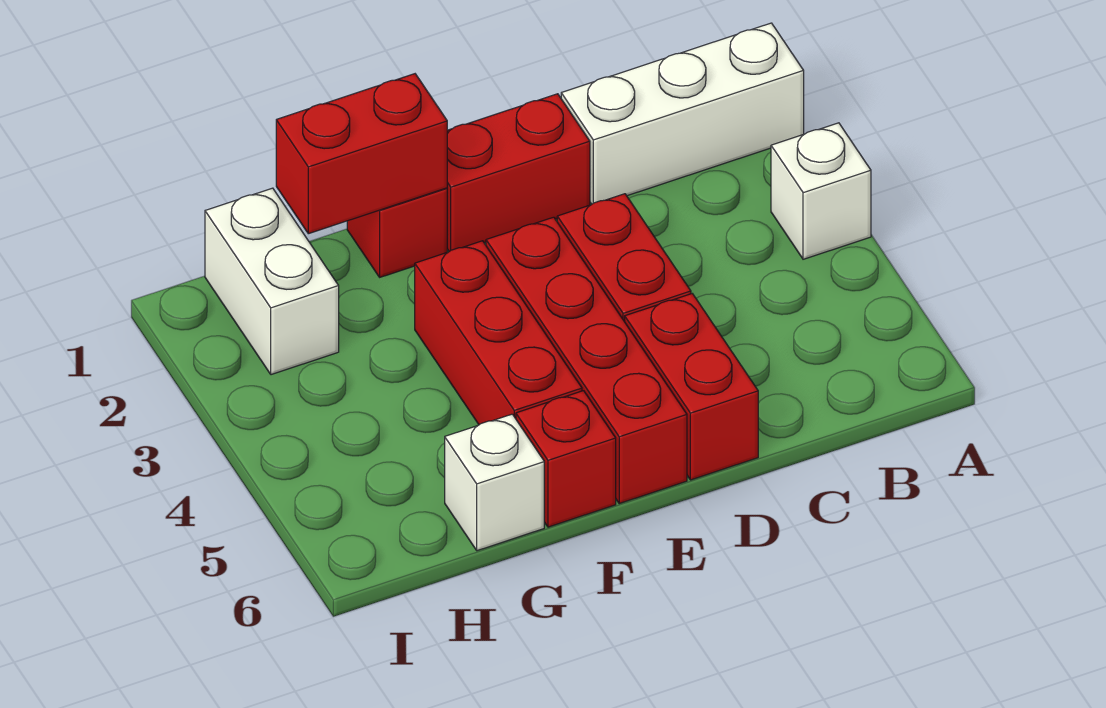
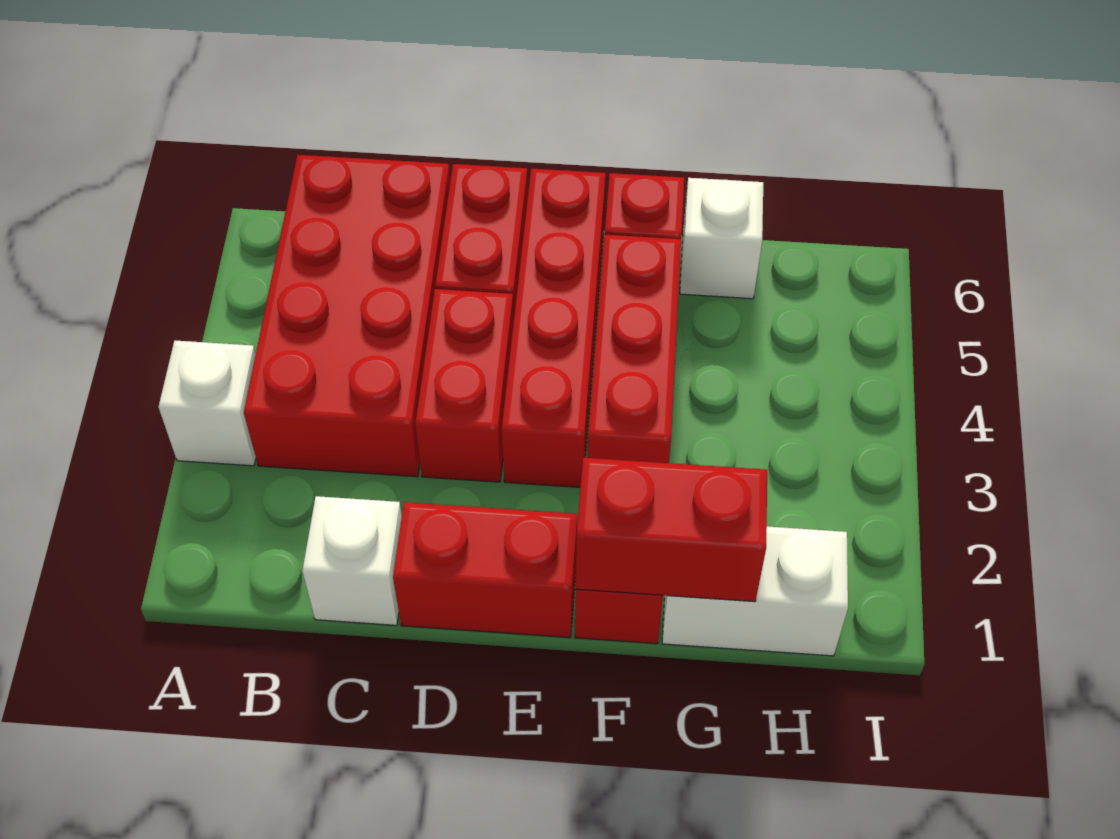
white 1x3 brick [561,23,804,204] -> white 1x1 brick [302,496,402,625]
none -> red 2x4 brick [244,155,450,477]
white 1x2 brick [205,188,339,375] -> white 1x2 brick turned to [662,526,848,656]

